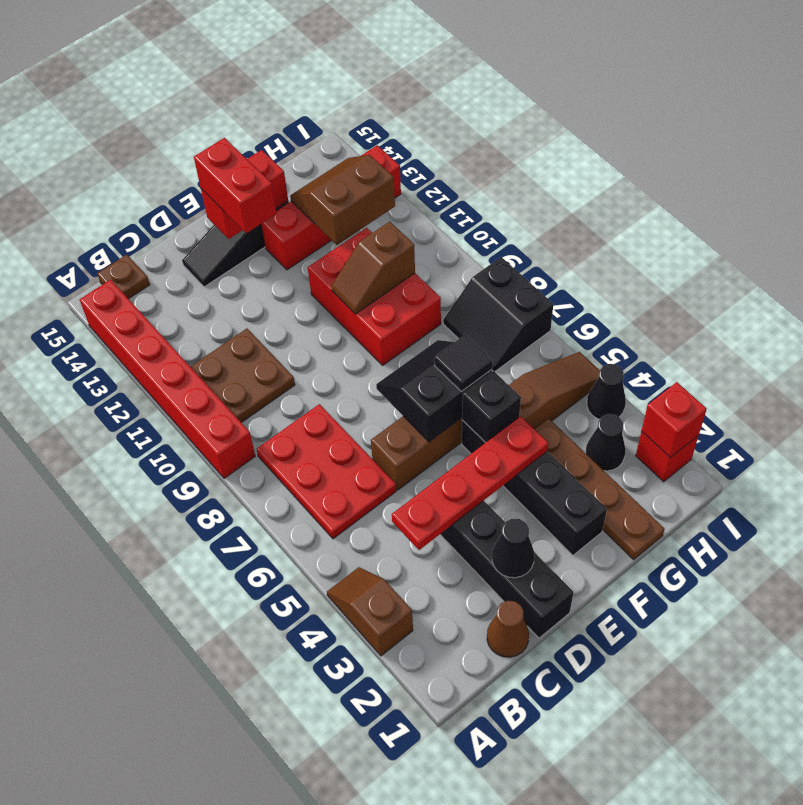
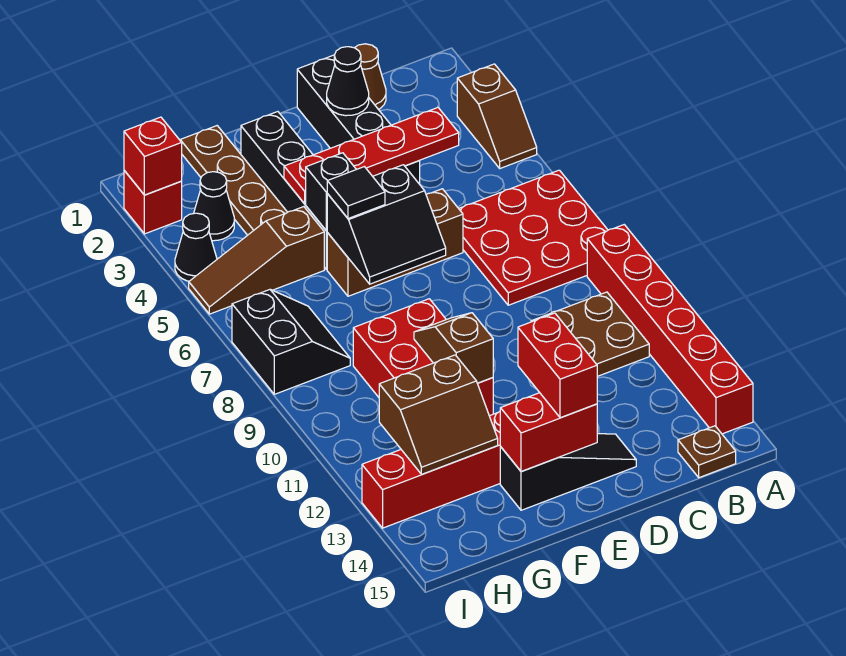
red 2x3 plate [257,404,396,539] -> red 3x3 plate [459,170,608,305]
brown 1x2 slope [331,221,415,314] -> brown 1x2 slope turned to [414,313,493,383]

